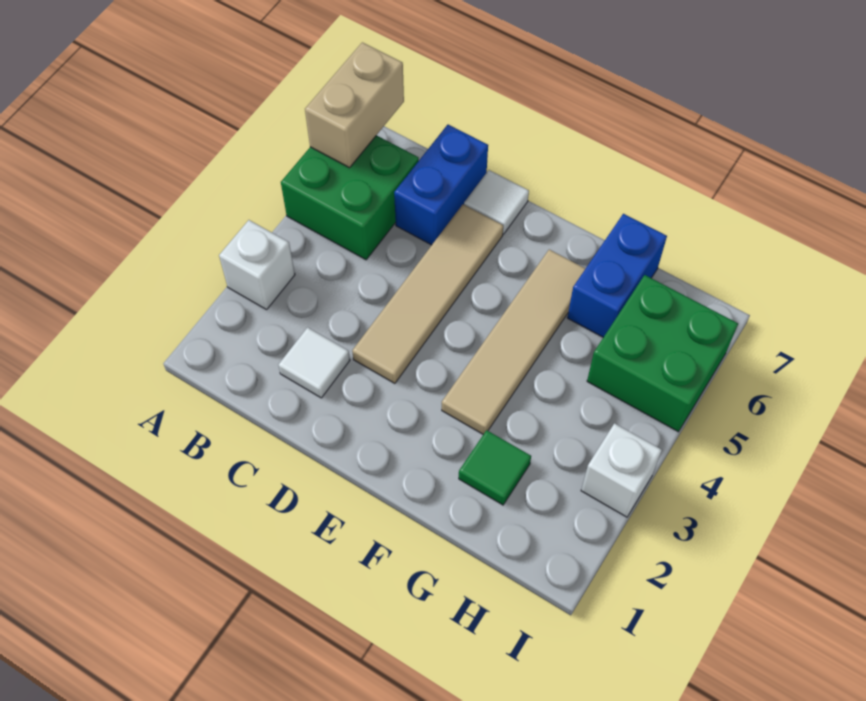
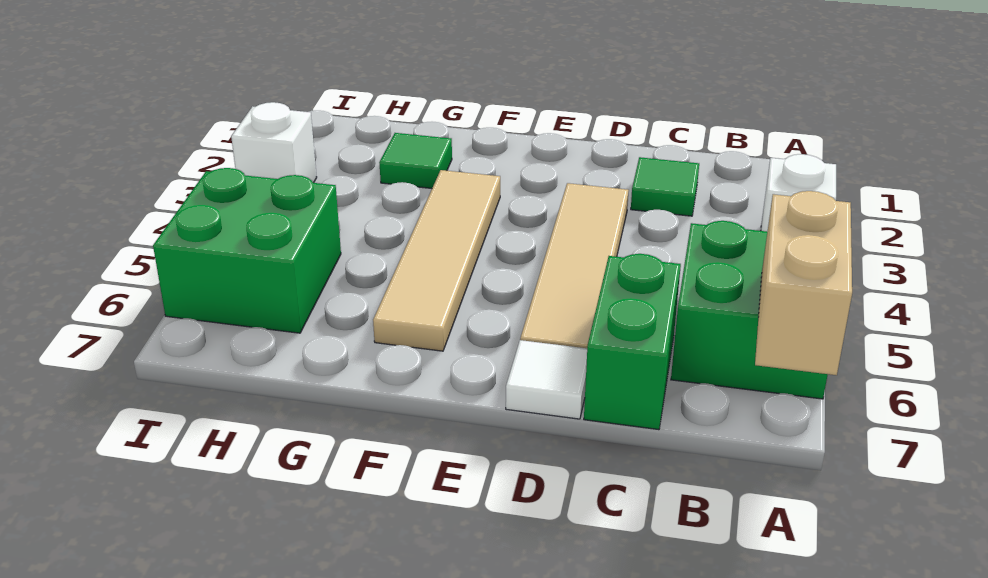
white 1x1 tile [278,327,350,398] -> green 1x1 tile [631,157,699,216]
blue 1x2 brick [394,125,488,245] -> green 1x2 brick [584,254,681,430]
blue 1x2 brick [567,214,667,337] -> none

